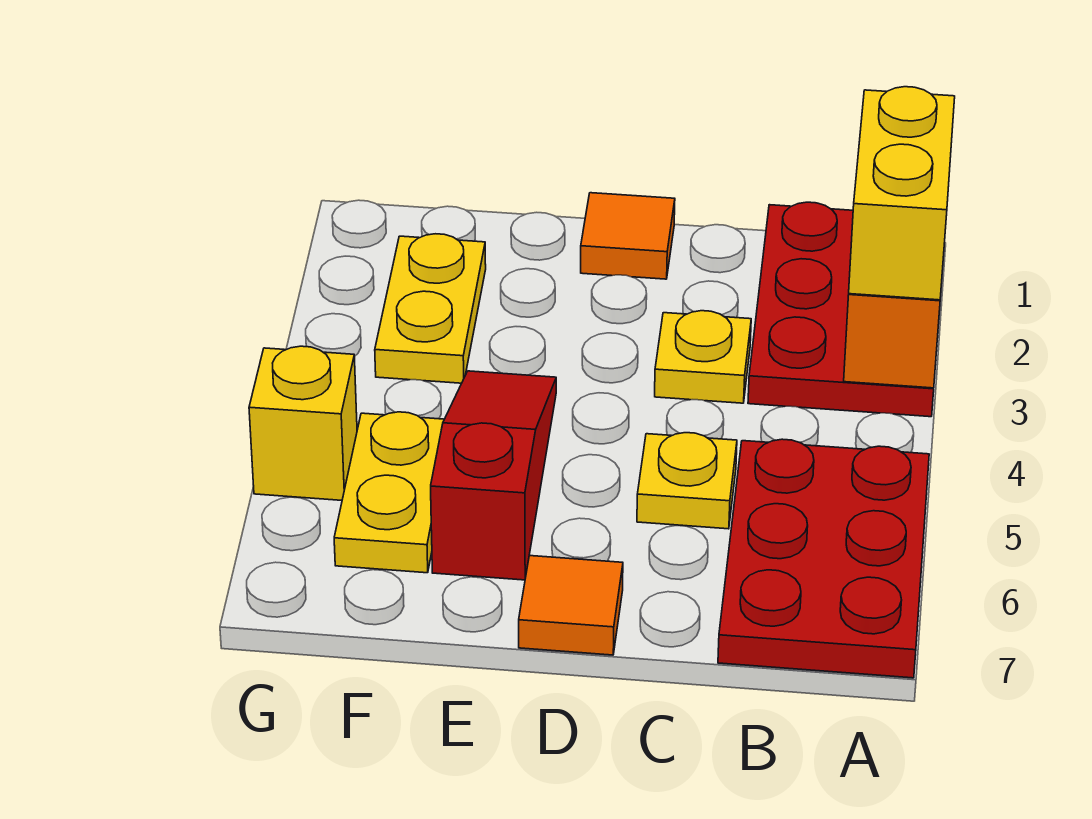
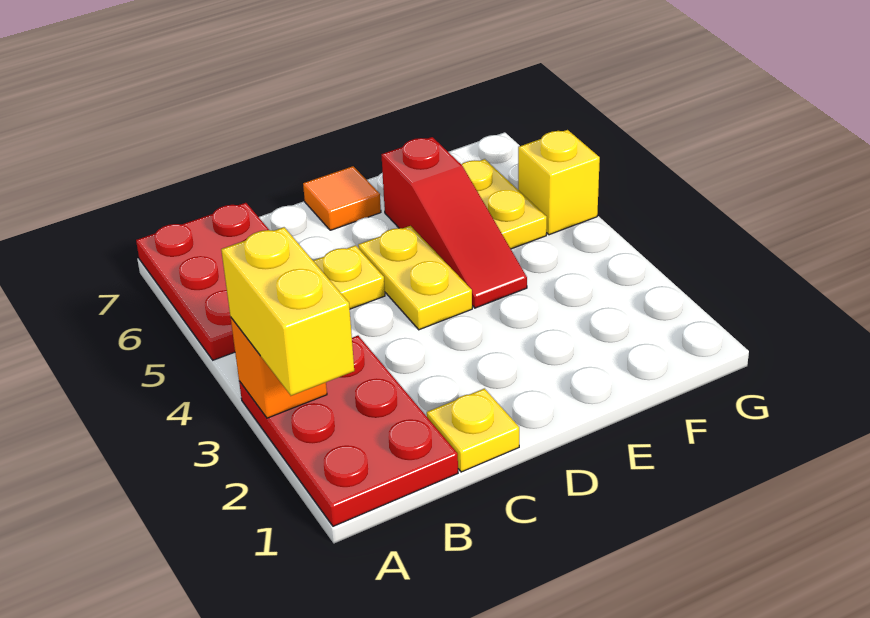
yellow 1x1 plate [655,311,751,403] -> yellow 1x1 plate moved to [427,389,519,472]
orange 1x1 tile [581,193,675,279] -> none
yellow 1x2 plate [375,234,486,383] -> yellow 1x2 plate moved to [358,226,472,330]

